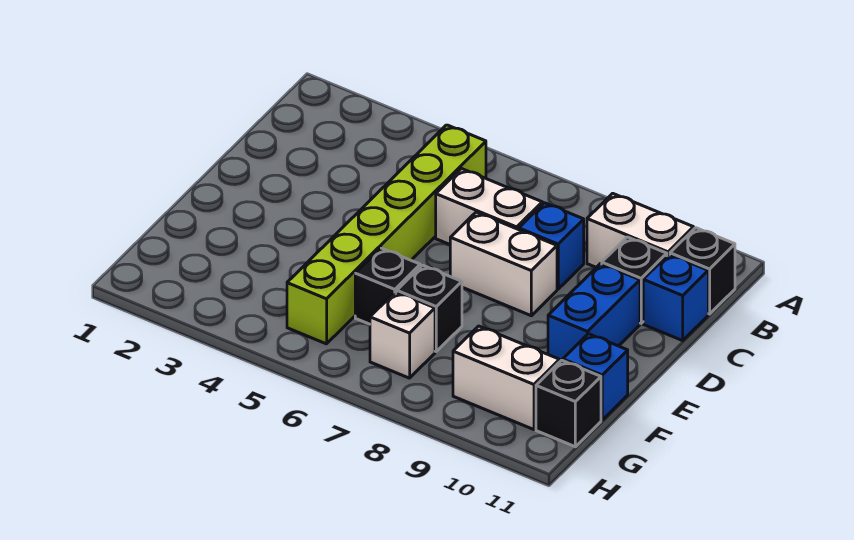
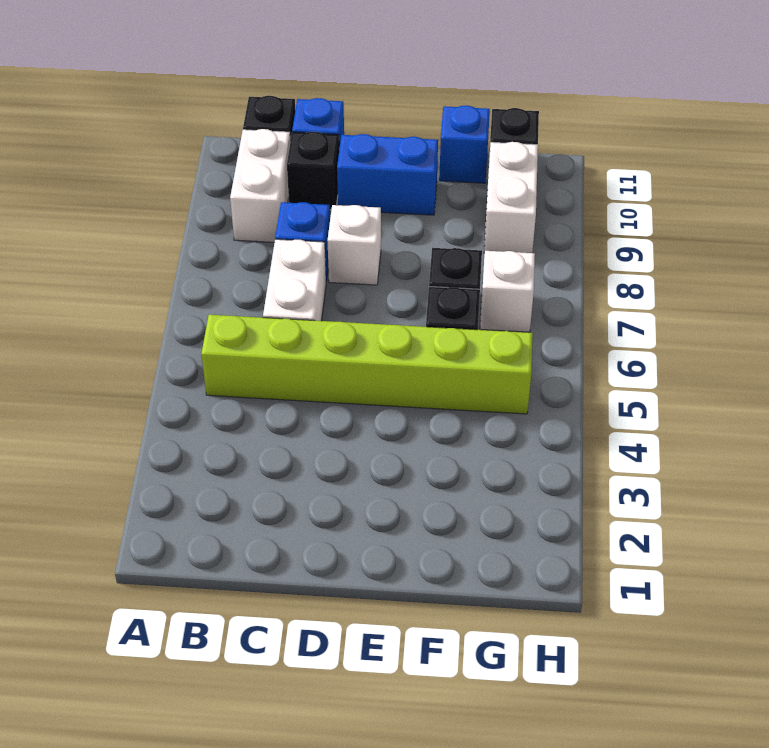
white 1x2 brick [450,212,557,316] -> white 1x1 brick [327,205,381,285]

